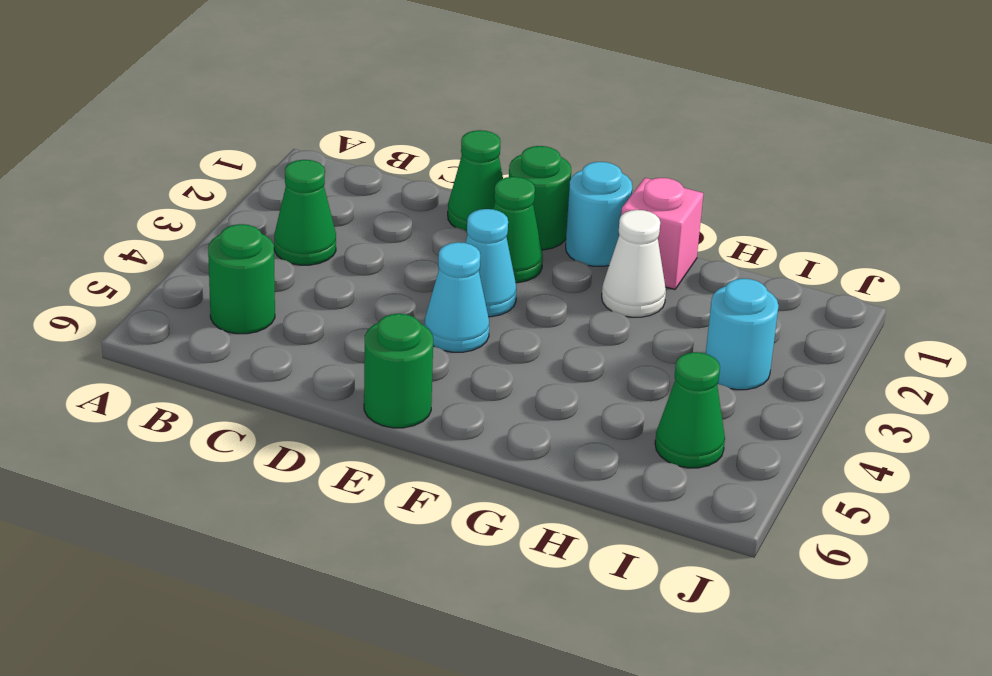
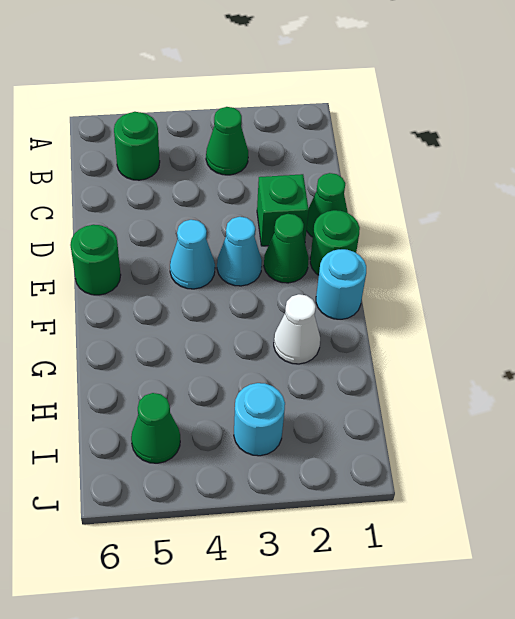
none -> green 1x1 brick [257,174,309,246]
pink 1x1 brick [621,178,703,289] -> none

